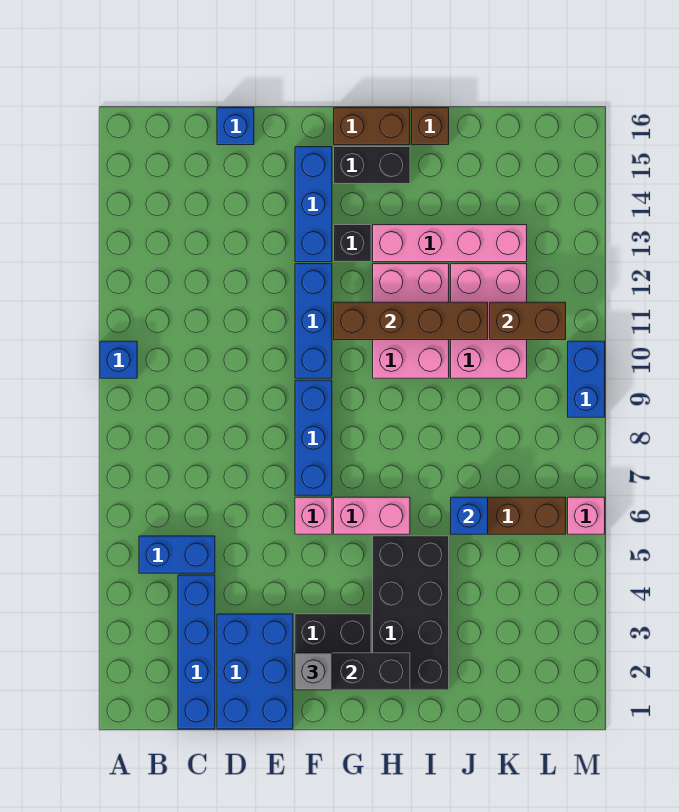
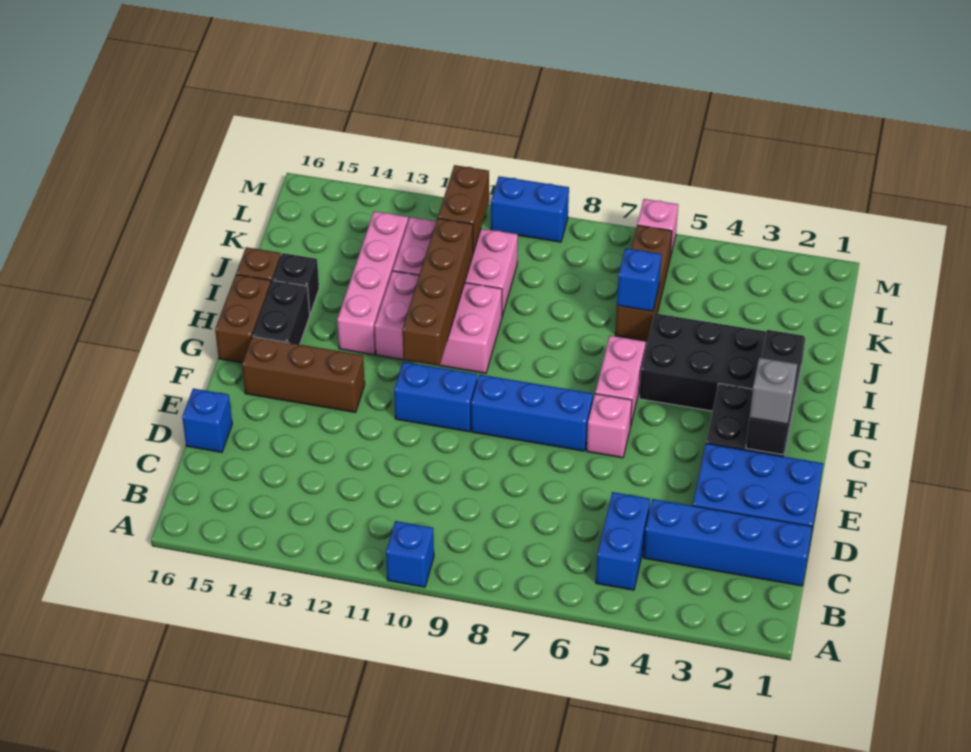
blue 1x3 brick [295,264,332,378] -> blue 1x2 brick [394,362,477,432]
blue 1x3 brick [295,147,332,262] -> brown 1x3 brick [242,337,365,412]
black 1x1 brick [334,225,371,262] -> black 1x1 brick moved to [273,253,319,314]

